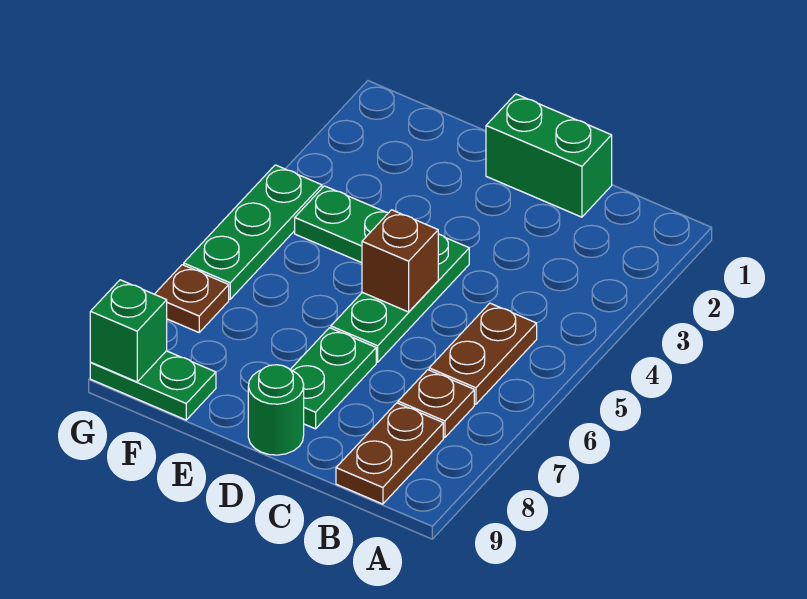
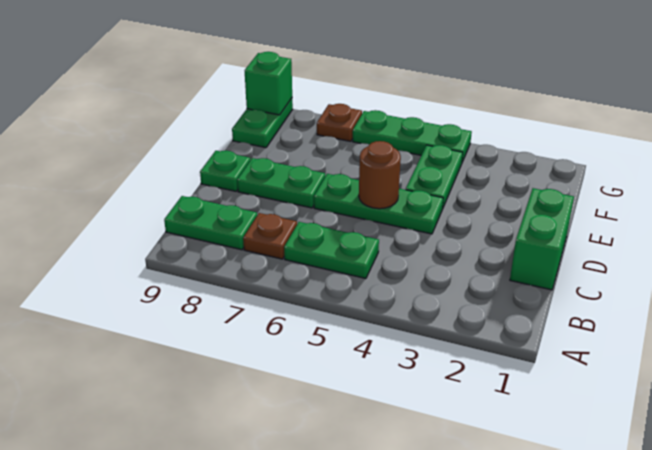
brown 1x2 plate [429,303,537,404] -> green 1x2 plate [284,222,379,279]
brown 1x2 plate [336,403,443,504] -> green 1x2 plate [164,196,257,250]
brown 1x1 brick [362,210,438,312] -> brown 1x1 round brick [359,141,401,209]
green 1x1 round brick [248,365,304,455] -> green 1x1 plate [200,151,250,191]

